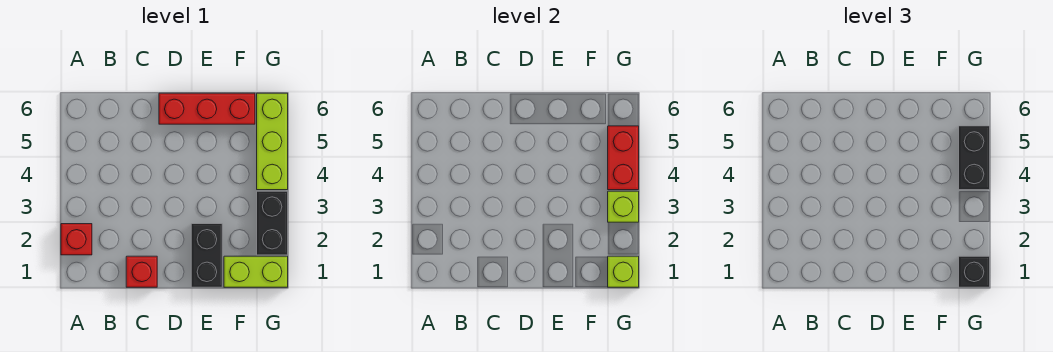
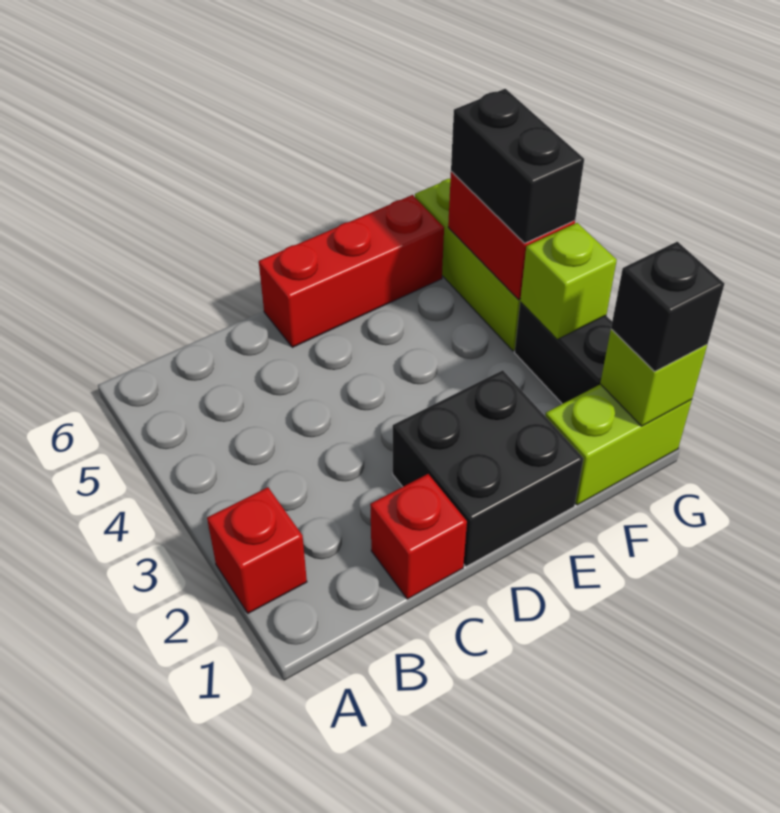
black 1x2 brick [191,224,222,287] -> black 2x2 brick [393,370,584,567]

